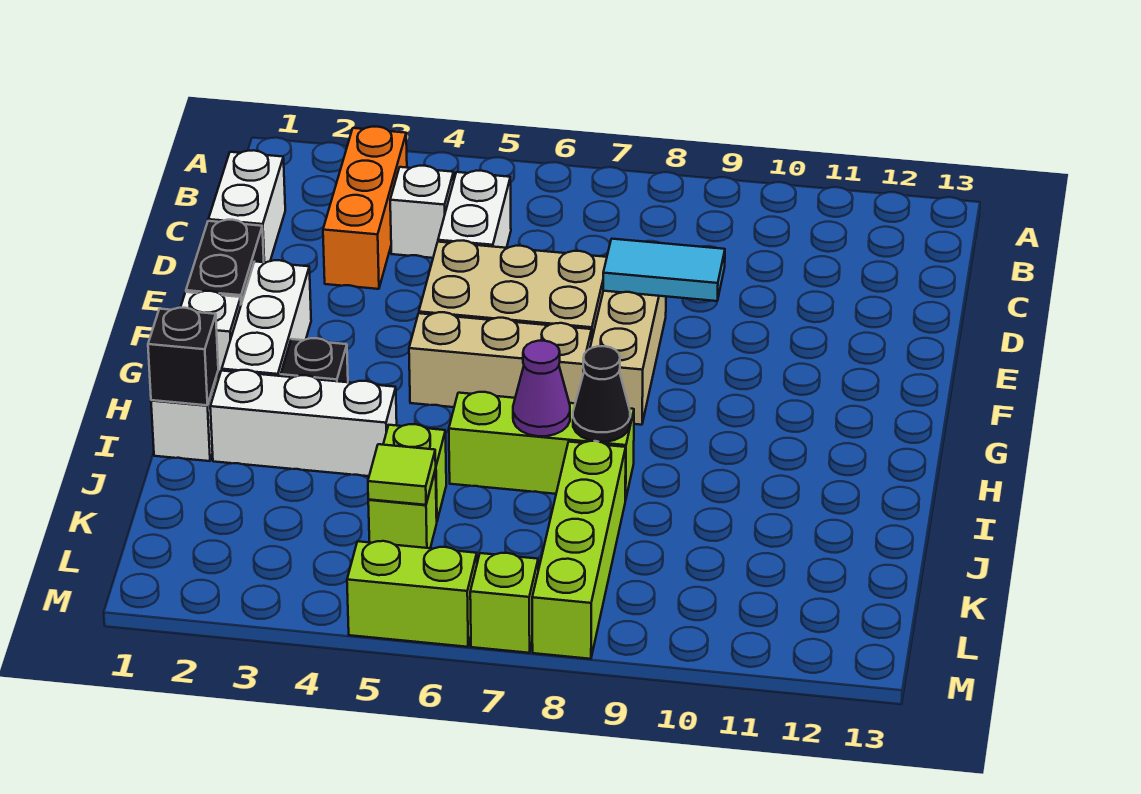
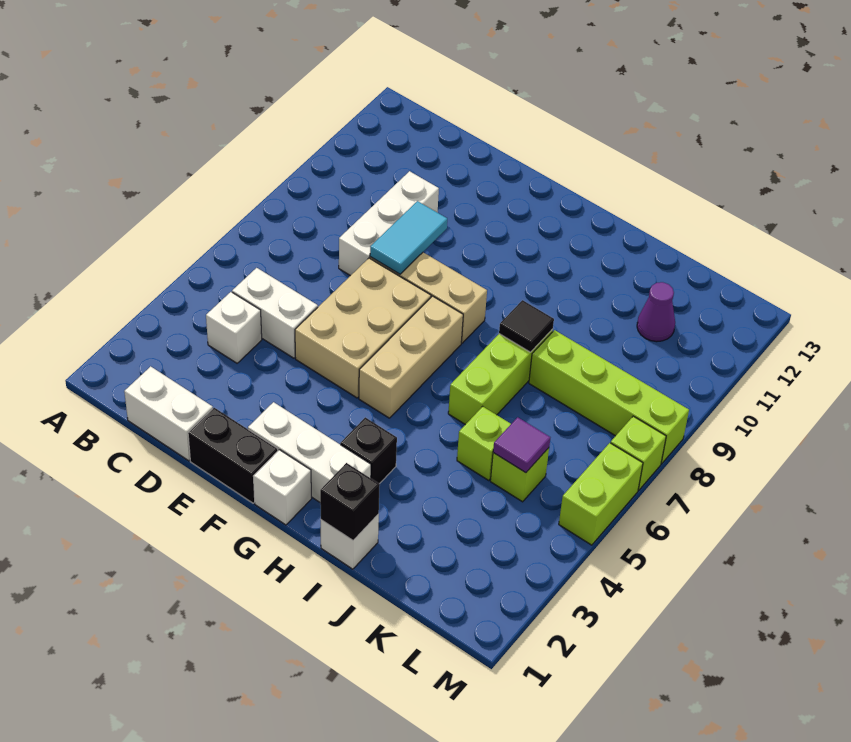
orange 1x3 brick [323,127,407,289] -> none
white 1x3 brick [210,370,397,476] -> white 1x3 brick moved to [339,171,439,276]
purple 1x1 cone [513,341,570,436] -> purple 1x1 cone moved to [637,282,675,342]
black 1x1 cone [573,346,630,442] -> black 1x1 tile [499,300,554,352]
lime 1x1 tile [368,444,436,505] -> purple 1x1 tile [493,417,550,473]

